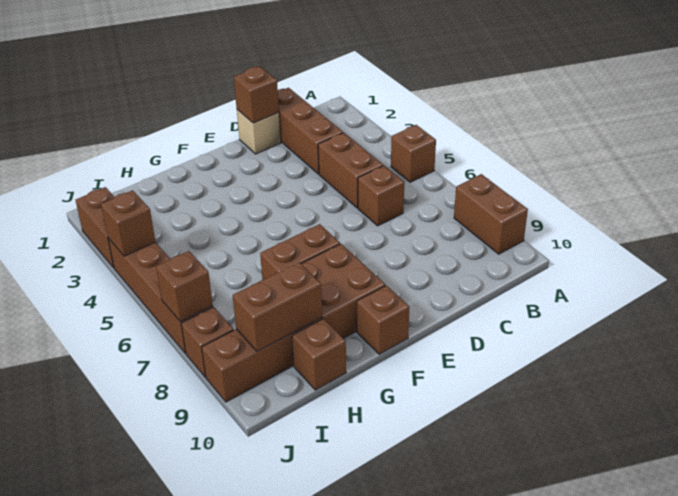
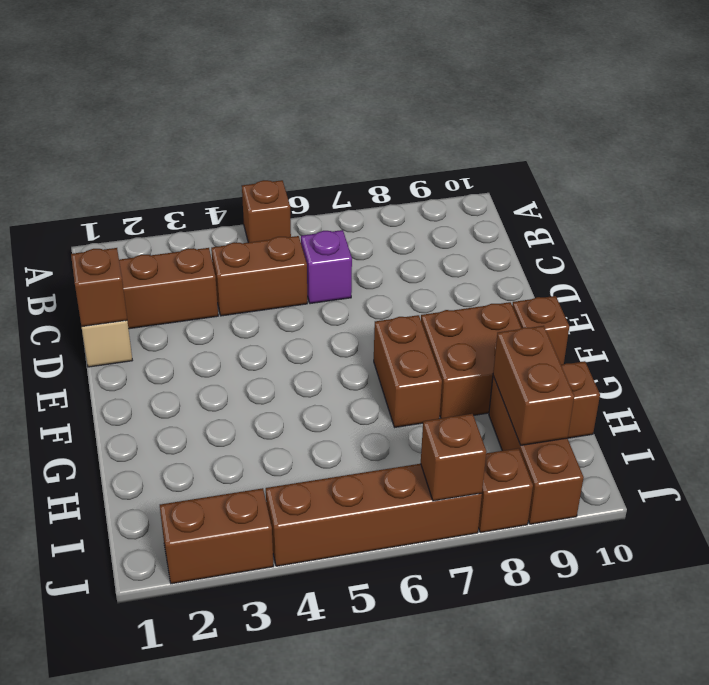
brown 1x2 brick [454,174,528,254] -> none
brown 1x1 brick [358,166,404,226] -> purple 1x1 brick [301,230,352,304]
brown 1x1 brick [101,190,155,256] -> none

